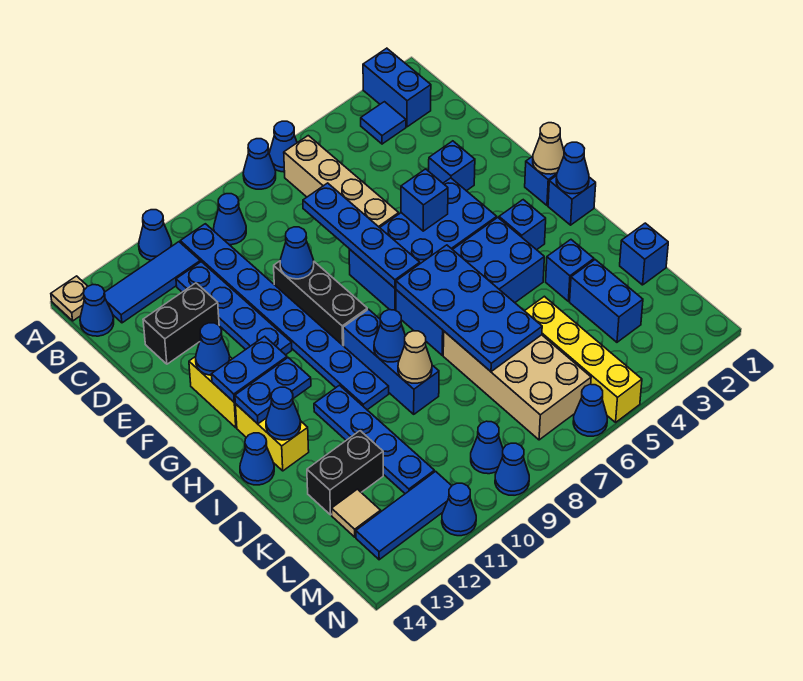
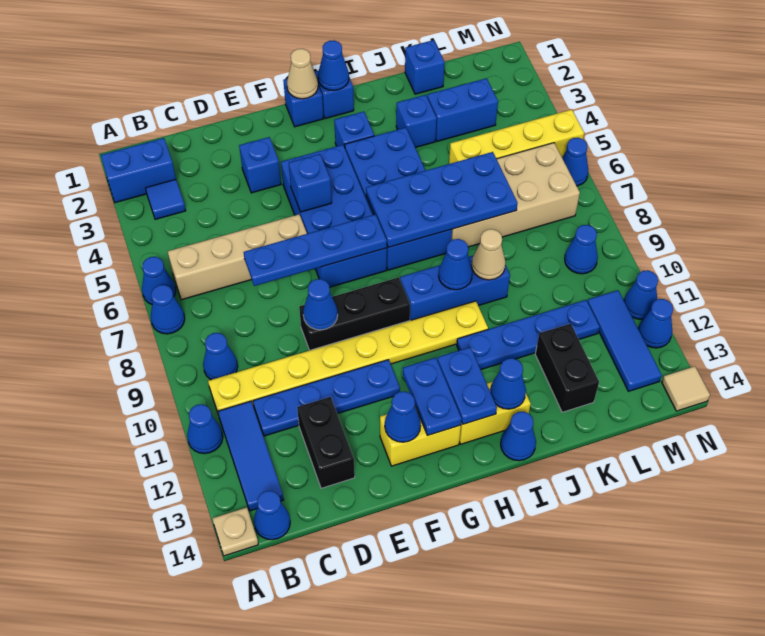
blue 1x8 plate [180,224,389,410] -> yellow 1x8 plate [208,301,488,412]
tan 1x1 tile [332,489,381,537] -> tan 1x1 tile moved to [662,366,710,411]
blue 1x1 cone [495,443,529,495] -> blue 1x1 cone moved to [638,299,673,348]

